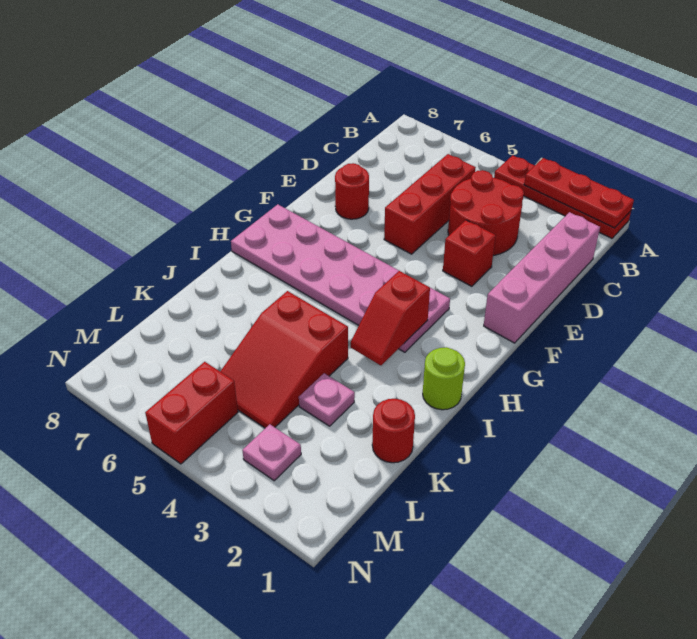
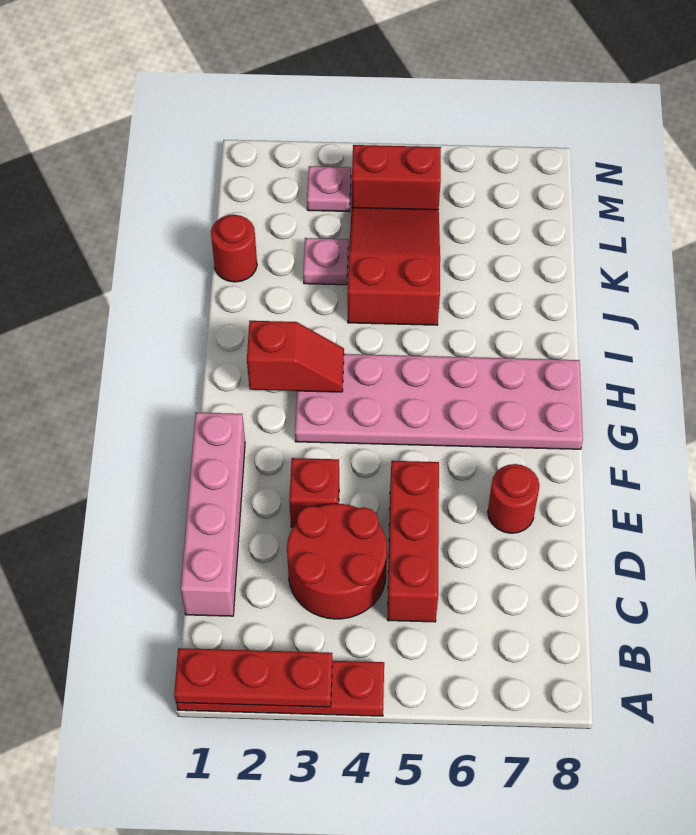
red 1x2 slope [351,271,430,365] -> red 1x2 slope turned to [247,321,344,392]
lime 1x1 round brick [423,347,465,410] -> none
red 1x2 brick [145,362,238,464] -> red 1x2 brick turned to [352,145,441,209]

